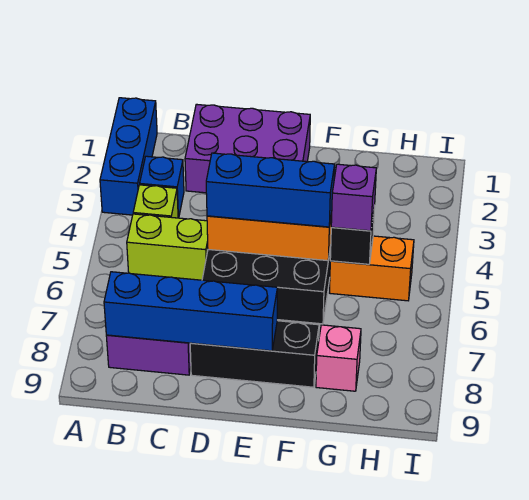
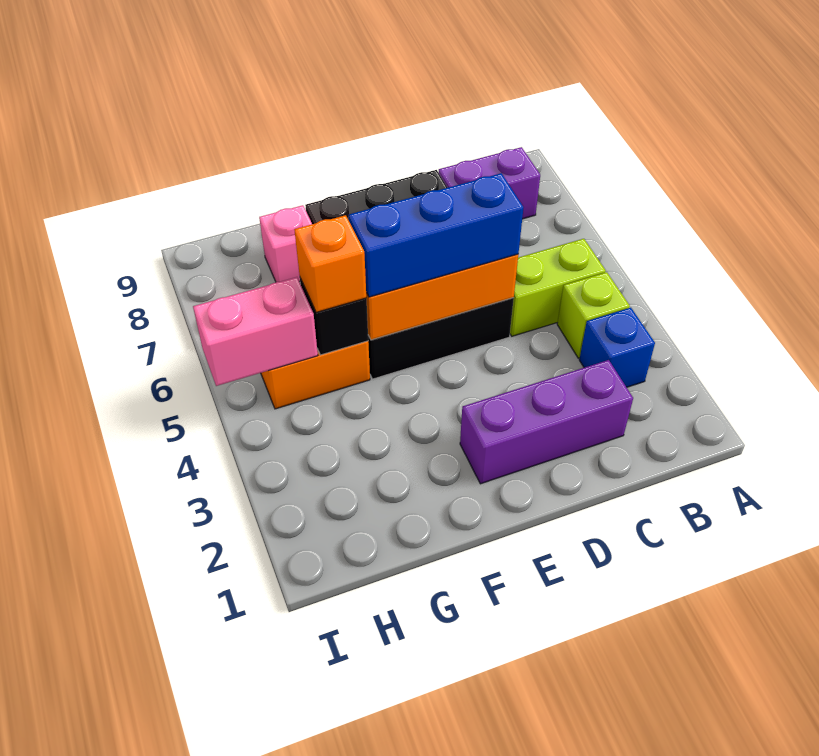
blue 1x3 brick [100,98,157,215] -> none
blue 1x4 brick [104,272,277,351] -> none
purple 2x3 brick [185,104,310,193] -> purple 1x3 brick [460,360,633,484]
purple 1x1 brick [331,164,376,231] -> orange 1x1 brick [294,215,366,312]
none -> pink 1x2 brick [193,277,318,386]

